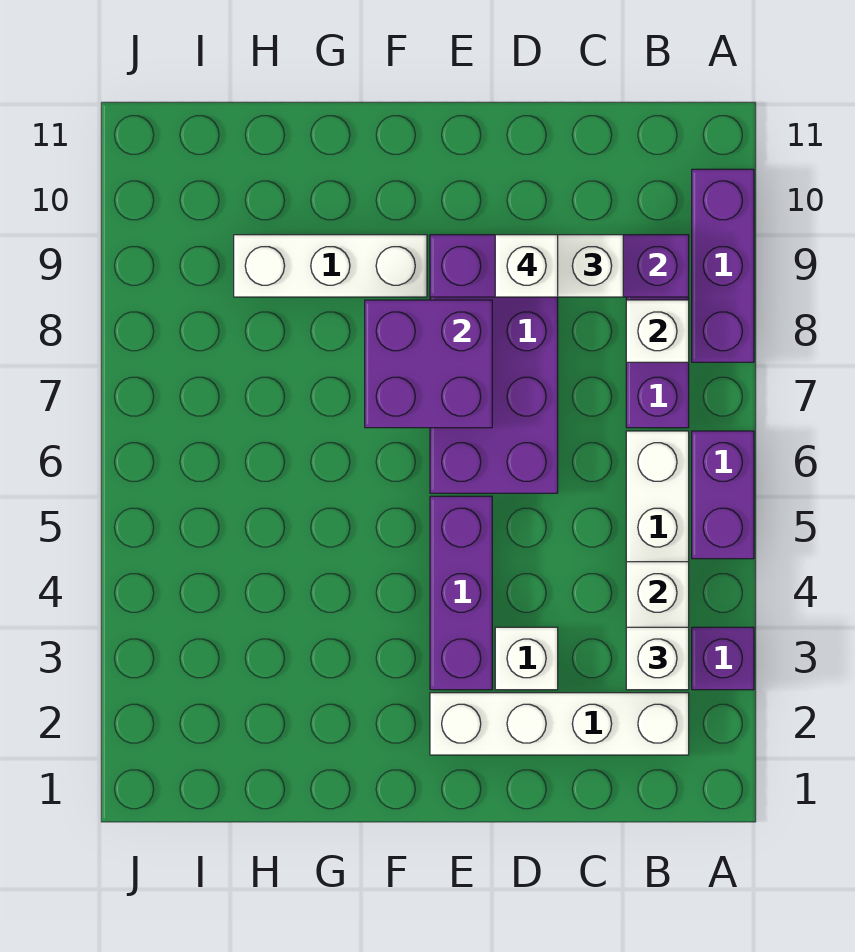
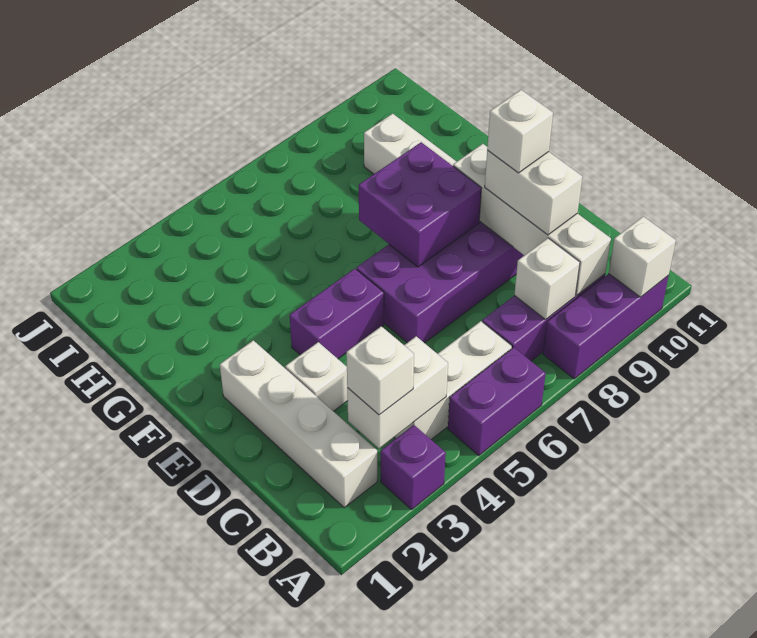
none -> white 1x1 brick [609,217,676,297]
purple 1x4 brick [430,235,689,297] -> white 1x4 brick [453,144,611,295]
purple 1x3 brick [430,496,492,690] -> purple 1x2 brick [290,269,384,359]

